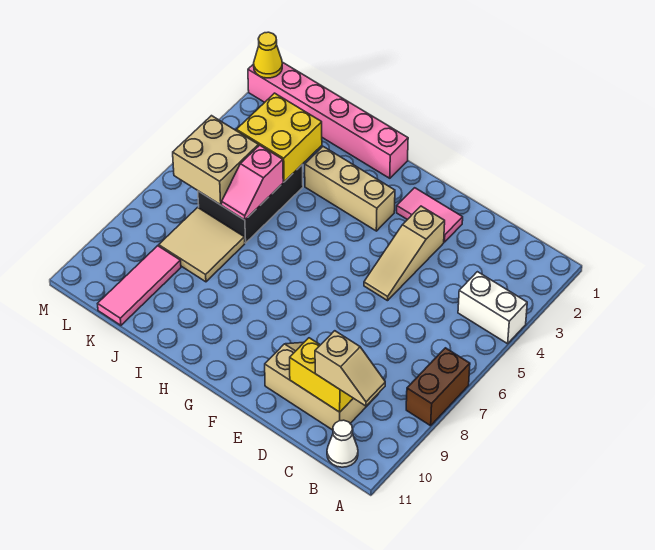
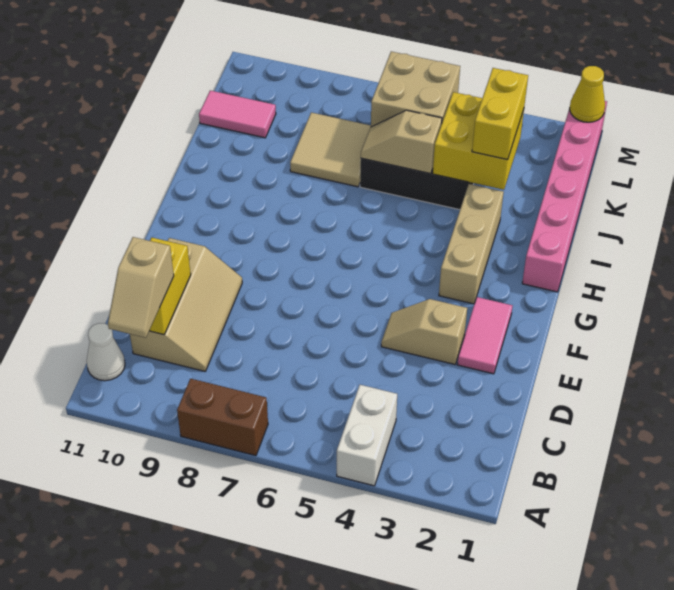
tan 1x3 slope [364,206,445,301] -> tan 1x2 slope [381,299,467,364]
none -> yellow 1x2 brick [472,68,528,160]
pink 1x2 slope [222,145,283,220] -> tan 1x2 slope [361,110,442,174]
pink 1x3 tile [98,246,181,325] -> pink 1x2 tile [199,91,276,138]

